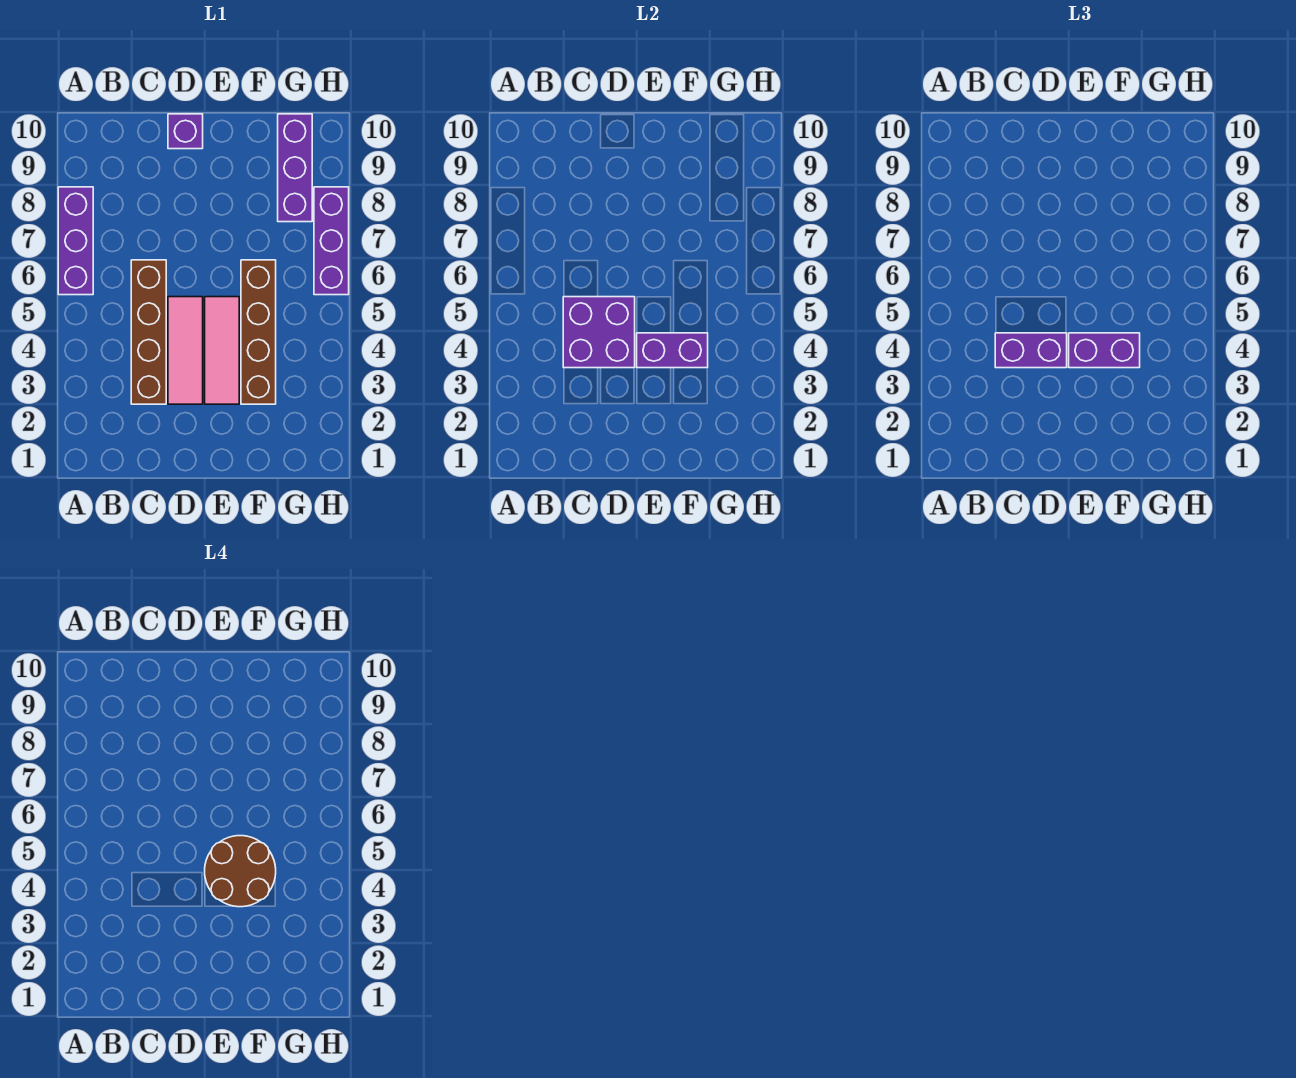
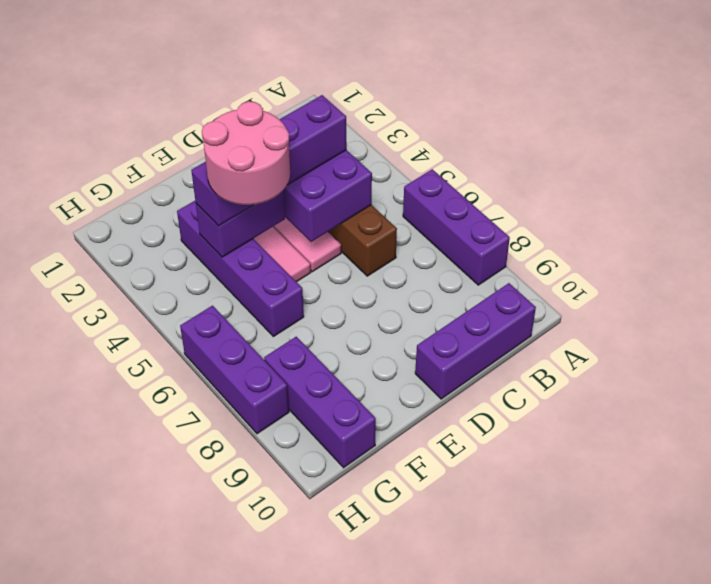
purple 1x1 brick [168,114,203,149] -> purple 1x3 brick [415,283,536,399]
brown 2x2 round brick [205,836,276,907] -> pink 2x2 round brick [202,101,290,205]
brown 1x4 brick [241,260,276,404] -> purple 1x4 brick [177,201,304,336]

